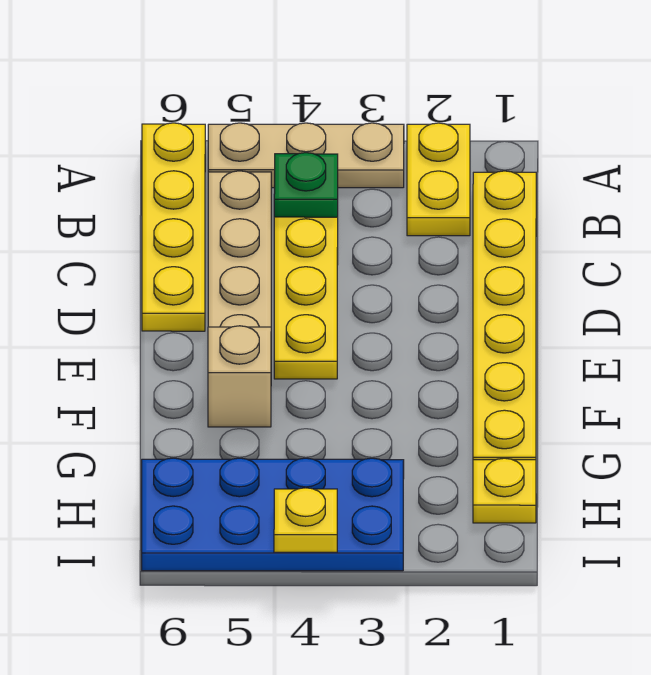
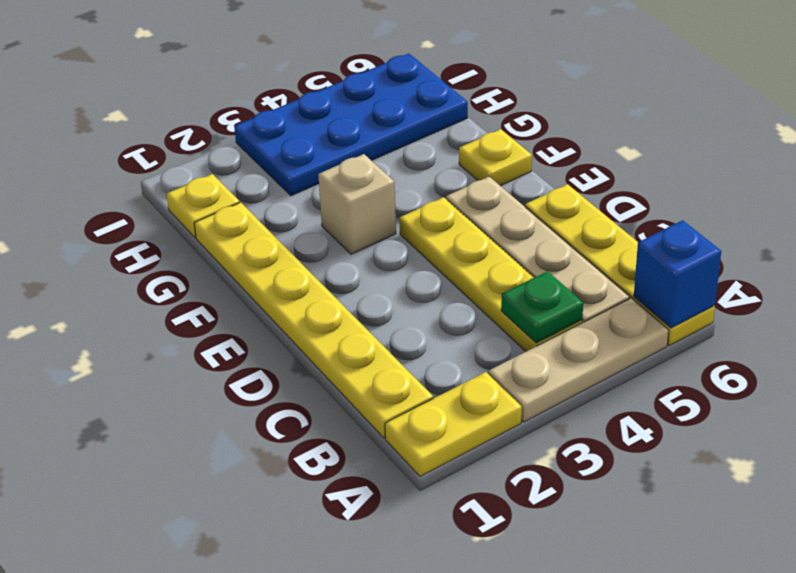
yellow 1x2 plate [407,123,470,236] -> yellow 1x2 plate turned to [385,372,522,477]
none -> blue 1x1 brick [634,220,721,328]
tan 1x1 brick [208,326,271,427] -> tan 1x1 brick moved to [318,154,396,254]
yellow 1x1 plate [274,488,337,552] -> yellow 1x1 plate moved to [459,129,532,186]

